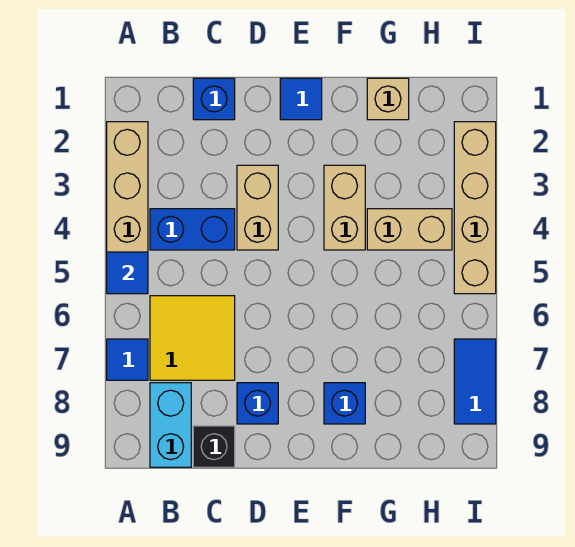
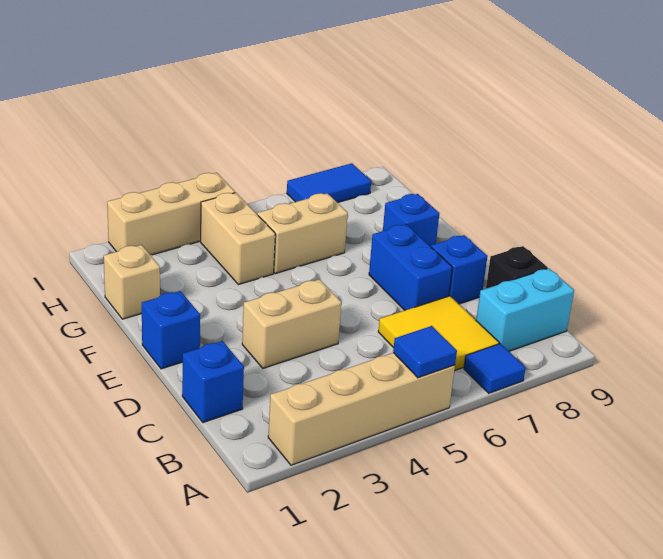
blue 1x2 brick [150,209,235,250] -> blue 1x2 brick moved to [369,224,452,310]
blue 1x1 tile [280,78,322,120] -> blue 1x1 brick [142,291,200,369]
tan 1x2 brick [324,165,365,250] -> tan 1x2 brick moved to [257,193,348,274]
tan 1x4 brick [454,122,496,294] -> tan 1x3 brick [107,173,235,255]

